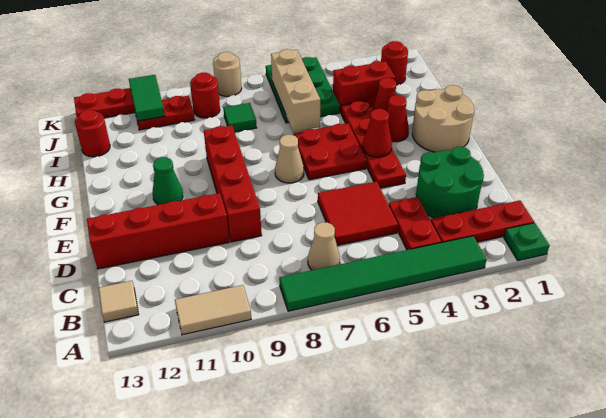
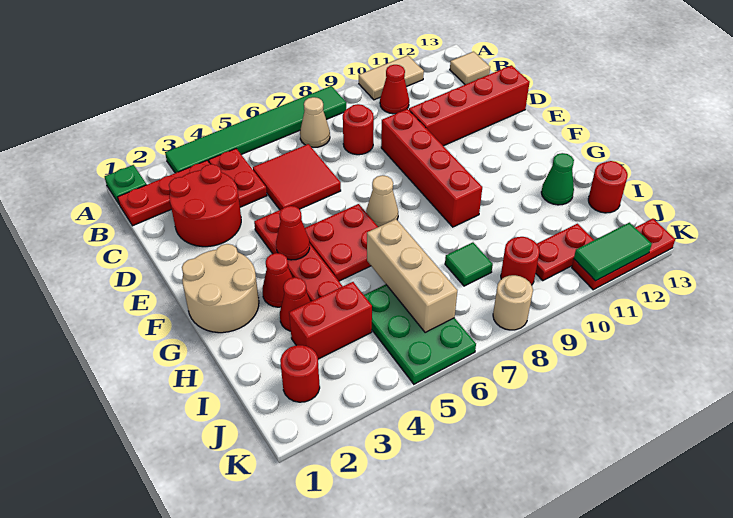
none -> red 1x1 cone [380,65,409,114]
green 2x2 round brick [416,147,484,218] -> red 2x2 round brick [169,164,241,247]
none -> red 1x1 round brick [343,104,374,155]
green 1x1 cone [153,157,183,205] -> green 1x1 cone moved to [541,153,574,205]
green 1x2 tile [129,75,165,121] -> green 1x2 tile turned to [574,223,652,281]

